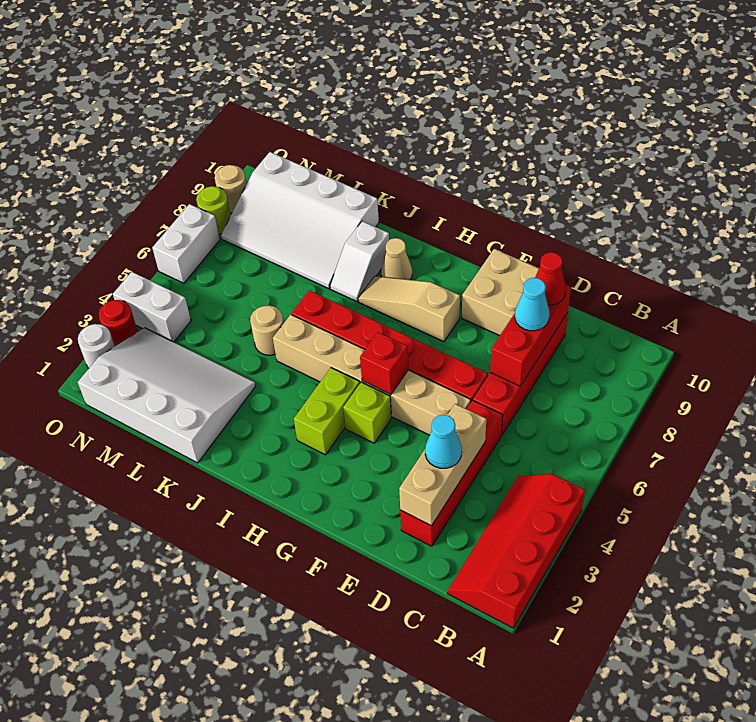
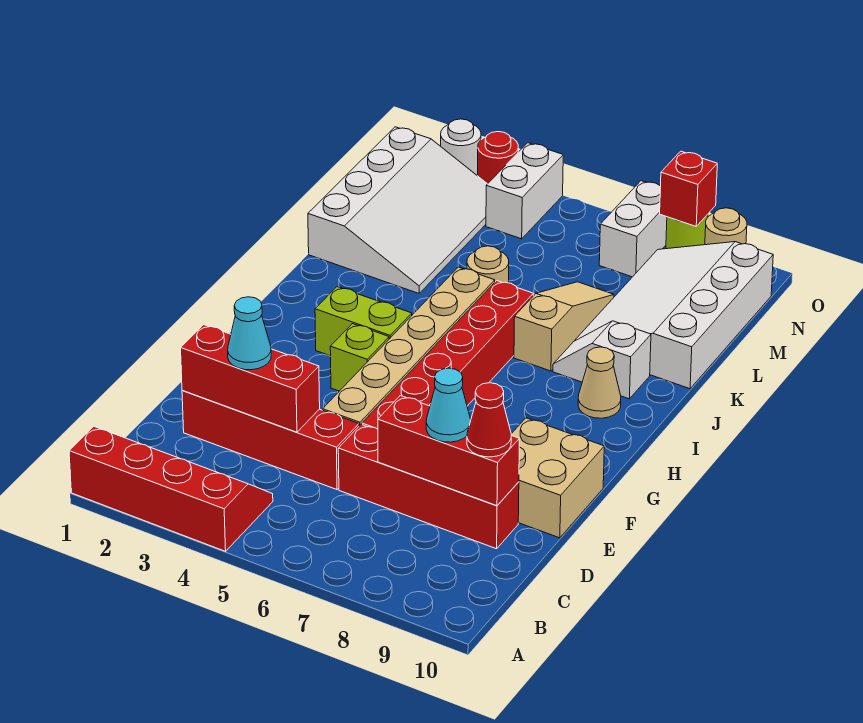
tan 1x3 brick [399,404,486,526] -> red 1x3 brick [181,325,320,432]
red 1x1 brick [360,332,408,394] -> red 1x1 brick moved to [660,151,717,226]
tan 1x3 slope [358,276,460,342] -> tan 1x3 slope moved to [514,282,614,371]
white 1x2 brick [153,204,220,283] -> white 1x2 brick turned to [599,181,667,277]

